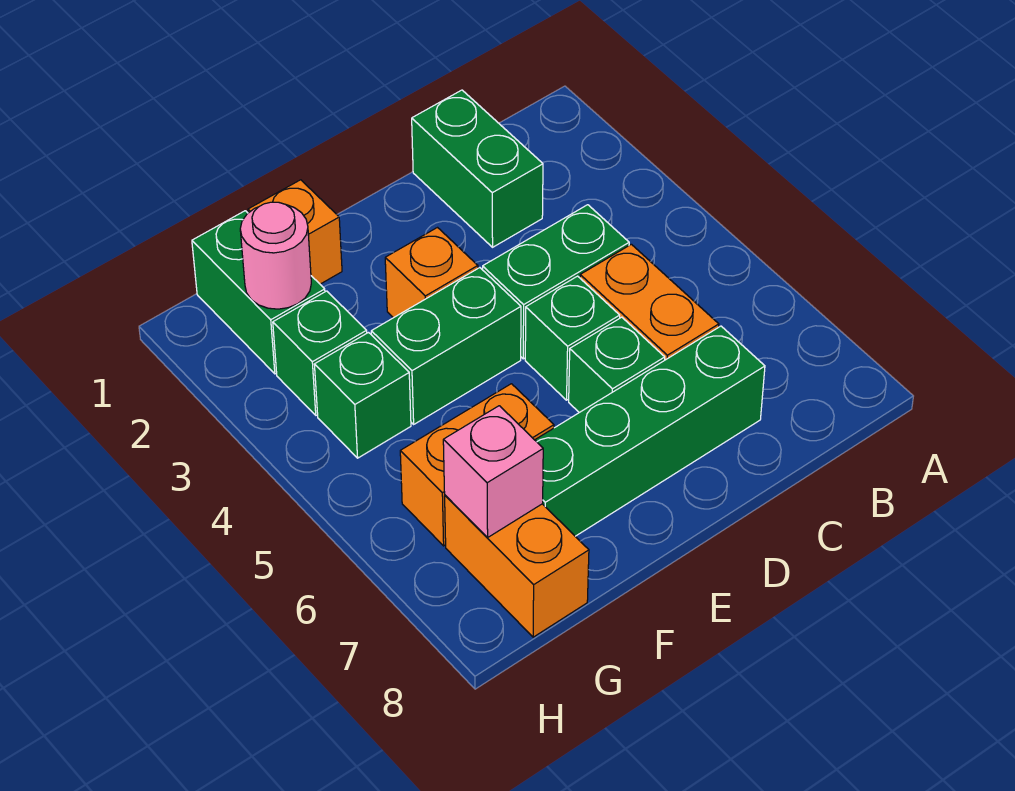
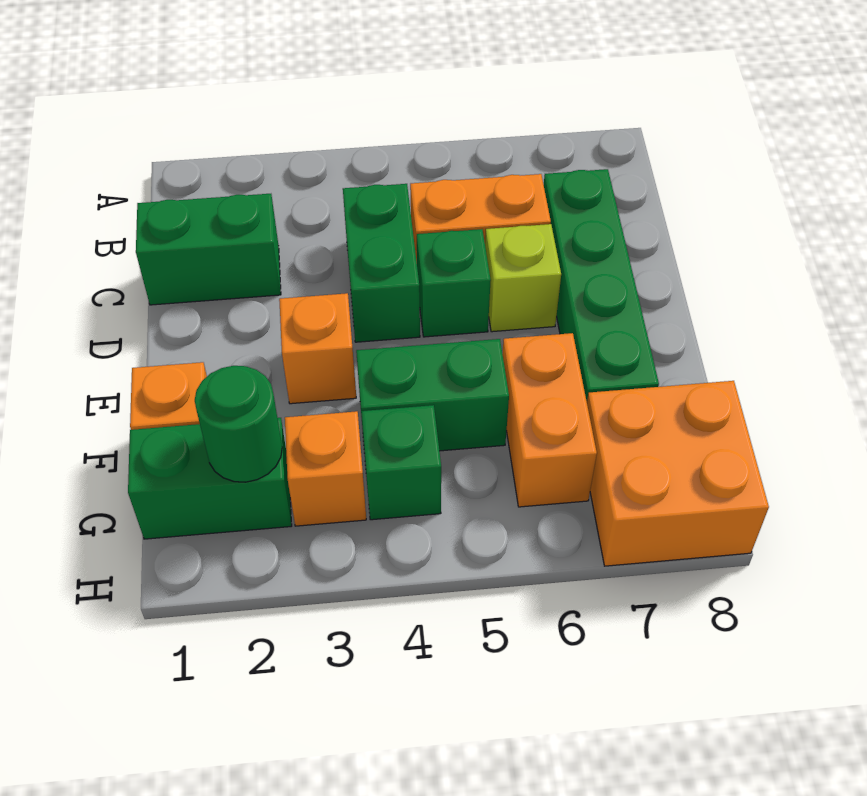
green 1x1 brick [569,317,665,413] -> lime 1x1 brick [485,224,561,332]
green 1x2 brick [371,268,521,424] -> green 1x2 brick turned to [356,339,509,451]
pink 1x1 round brick [240,202,311,309] -> green 1x1 round brick [195,366,282,482]
green 1x1 brick [273,291,367,415] -> orange 1x1 brick [285,411,366,526]
orange 1x2 brick [445,495,589,637] -> orange 2x2 brick [587,381,769,566]
pink 1x1 brick [443,406,543,537] -> none

